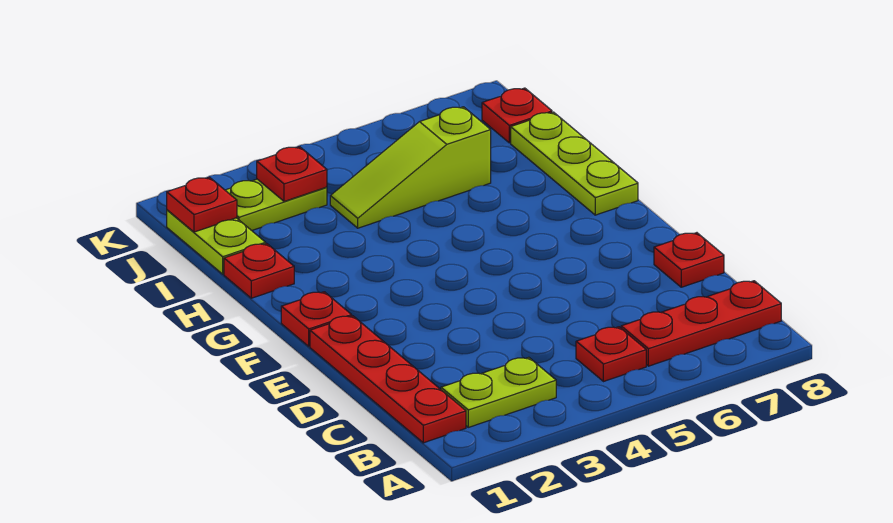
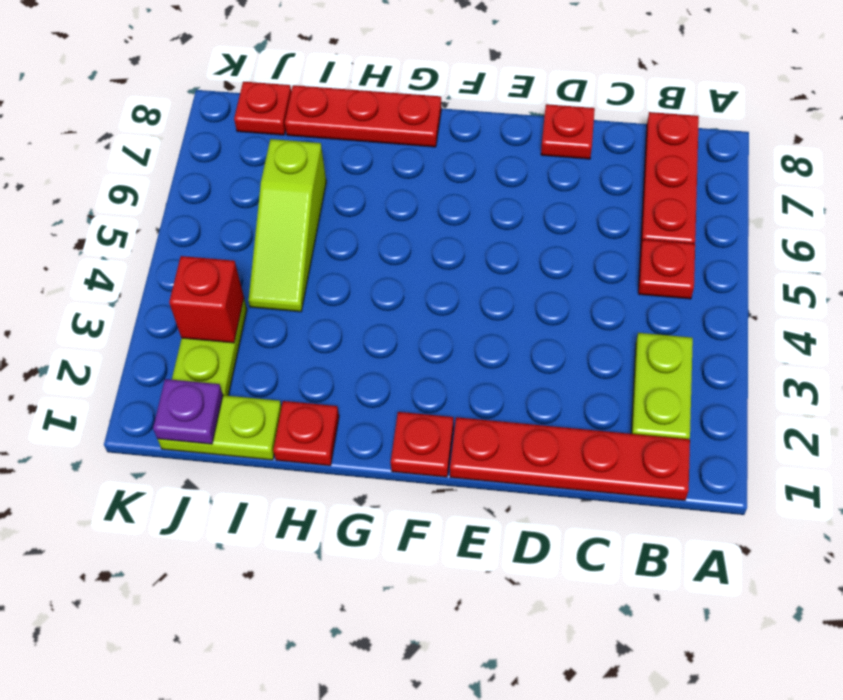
lime 1x3 plate [511,112,638,215] -> red 1x3 plate [285,85,441,147]
red 1x1 plate [167,177,237,232] -> purple 1x1 plate [153,379,223,444]
red 1x1 plate [257,147,327,201] -> red 1x1 brick [169,256,244,343]

